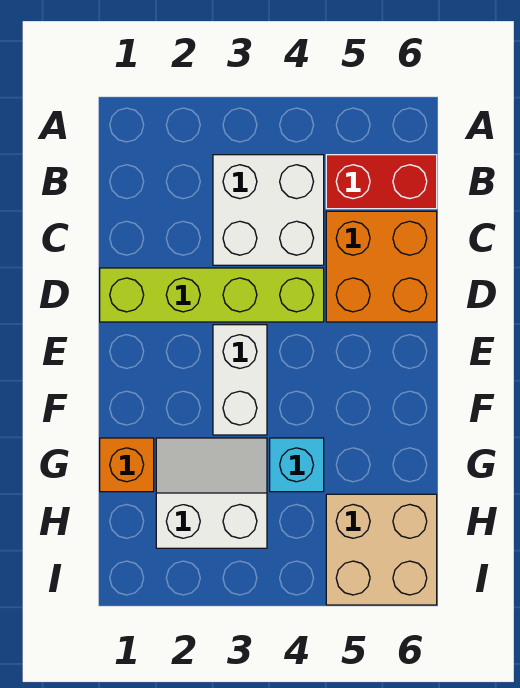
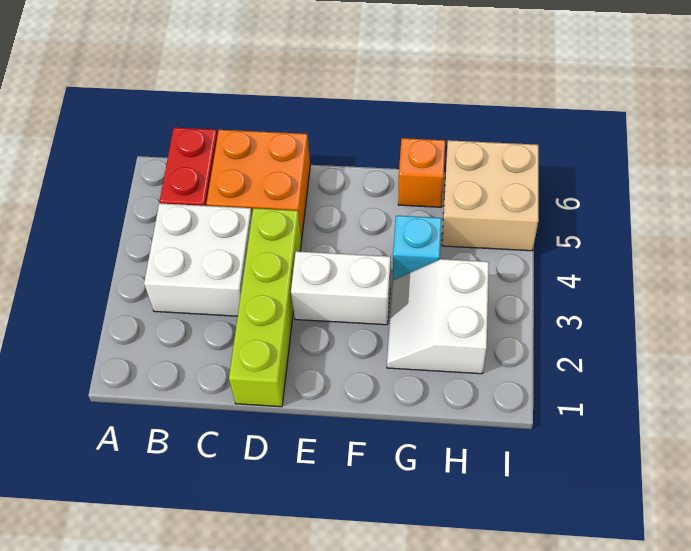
orange 1x1 brick [100,438,154,492] -> orange 1x1 brick moved to [398,138,445,207]

